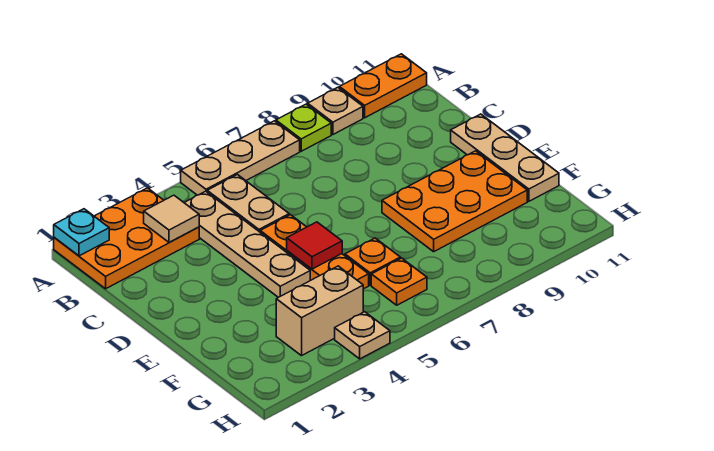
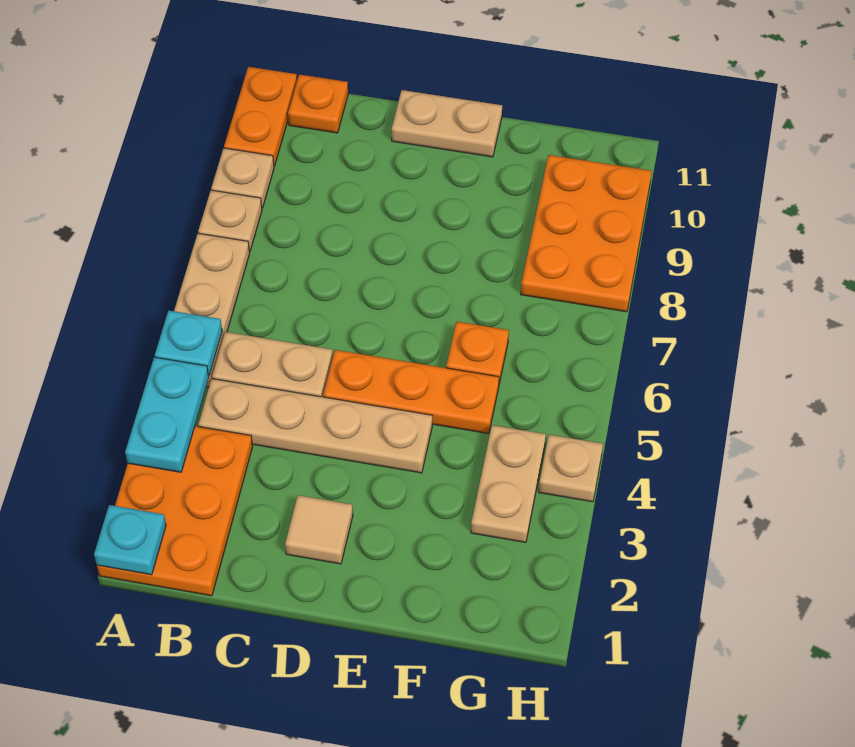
none -> cyan 1x2 plate [125,357,209,472]
none -> cyan 1x1 plate [155,310,222,375]
lime 1x1 plate [276,104,331,151] -> tan 1x1 plate [198,190,262,251]
tan 1x1 tile [144,195,199,243] -> tan 1x1 tile moved to [285,495,353,564]
tan 1x3 plate [451,114,559,201] -> tan 1x2 plate [392,90,502,157]
red 1x1 tile [287,222,342,269] -> none
orange 2x3 plate [382,151,527,252] -> orange 2x3 plate moved to [521,155,652,312]
tan 1x2 brick [276,266,363,356] -> tan 1x2 plate [471,425,546,542]
orange 1x1 plate [371,258,427,305] -> orange 1x1 plate moved to [288,74,348,133]

